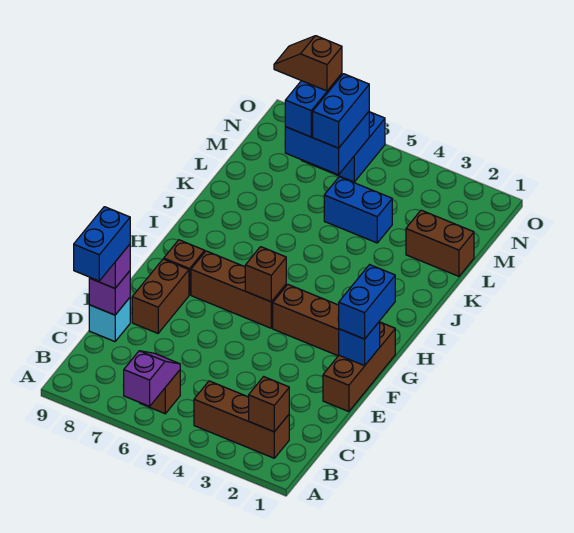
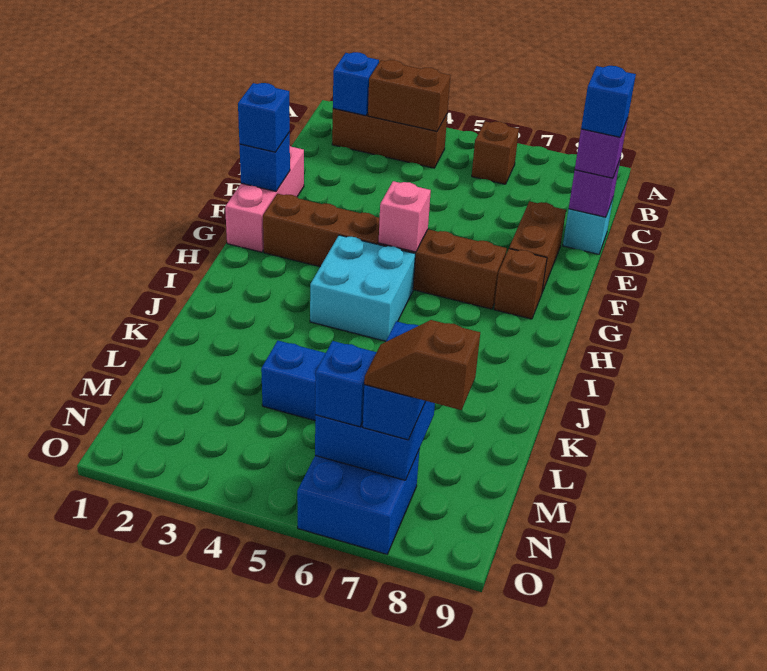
purple 1x2 slope [123,351,180,406] -> none
brown 1x1 brick [249,377,289,432] -> blue 1x1 brick [333,52,379,116]
blue 1x2 brick [74,207,130,281] -> blue 1x1 brick [581,66,636,137]
brown 1x3 brick [323,322,395,412] -> pink 1x3 brick [225,146,304,252]
blue 1x2 brick [339,265,395,339] -> blue 1x1 brick [238,83,290,152]
brown 1x1 brick [245,247,286,302] -> pink 1x1 brick [379,181,431,252]
none -> cyan 2x2 brick [310,235,415,341]
brown 1x2 brick [406,210,474,276] -> brown 1x2 brick moved to [368,60,450,131]
blue 1x2 brick [313,74,369,148] -> blue 1x1 brick [315,341,377,427]
brown 1x2 slope [274,36,342,91] -> brown 1x2 slope turned to [364,320,480,410]

